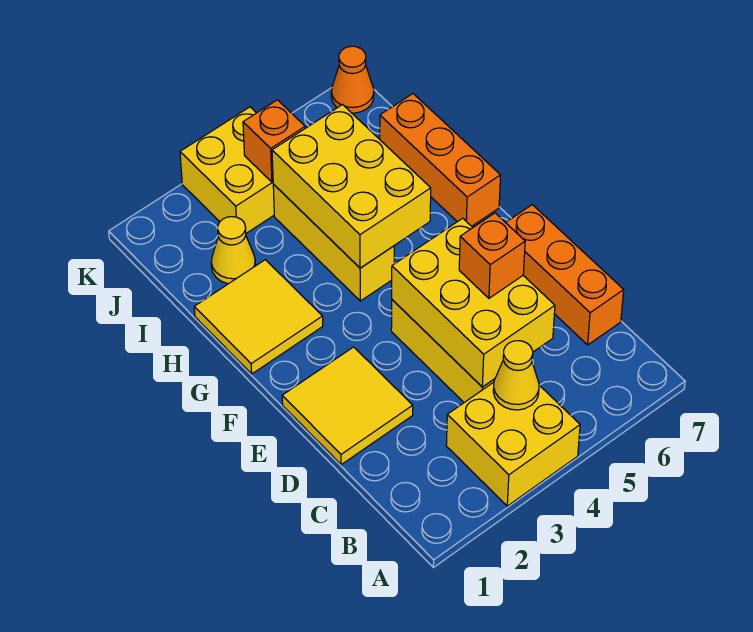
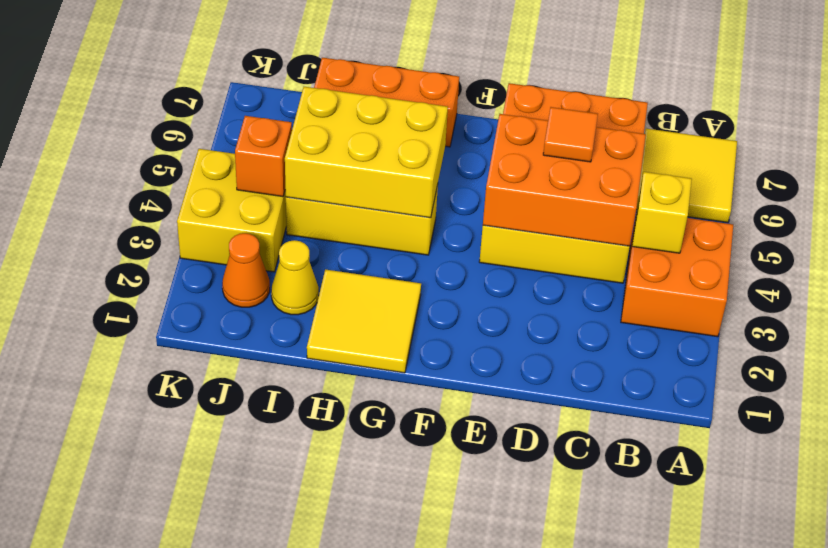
yellow 2x2 brick [446,382,580,506] -> orange 2x2 brick [621,217,733,337]
yellow 1x1 cone [493,341,539,410] -> yellow 1x1 brick [632,172,692,253]
yellow 2x3 brick [392,218,555,387] -> orange 2x3 brick [483,114,646,246]
yellow 2x2 tile [282,347,413,465] -> yellow 2x2 tile moved to [636,128,737,222]
orange 1x1 brick [459,213,525,298] -> orange 1x1 tile [543,107,598,162]
orange 1x1 cone [331,46,374,113] -> orange 1x1 cone moved to [222,233,270,307]

